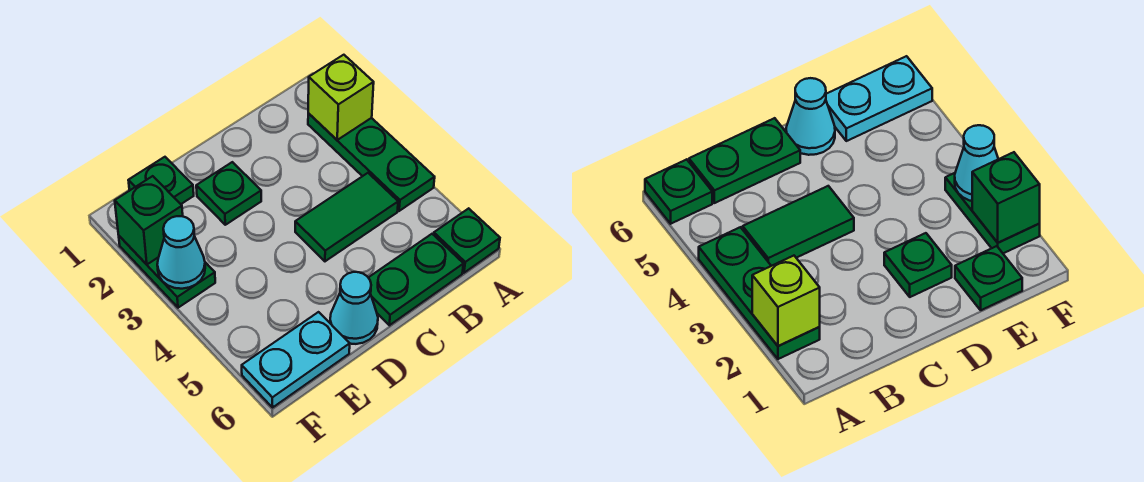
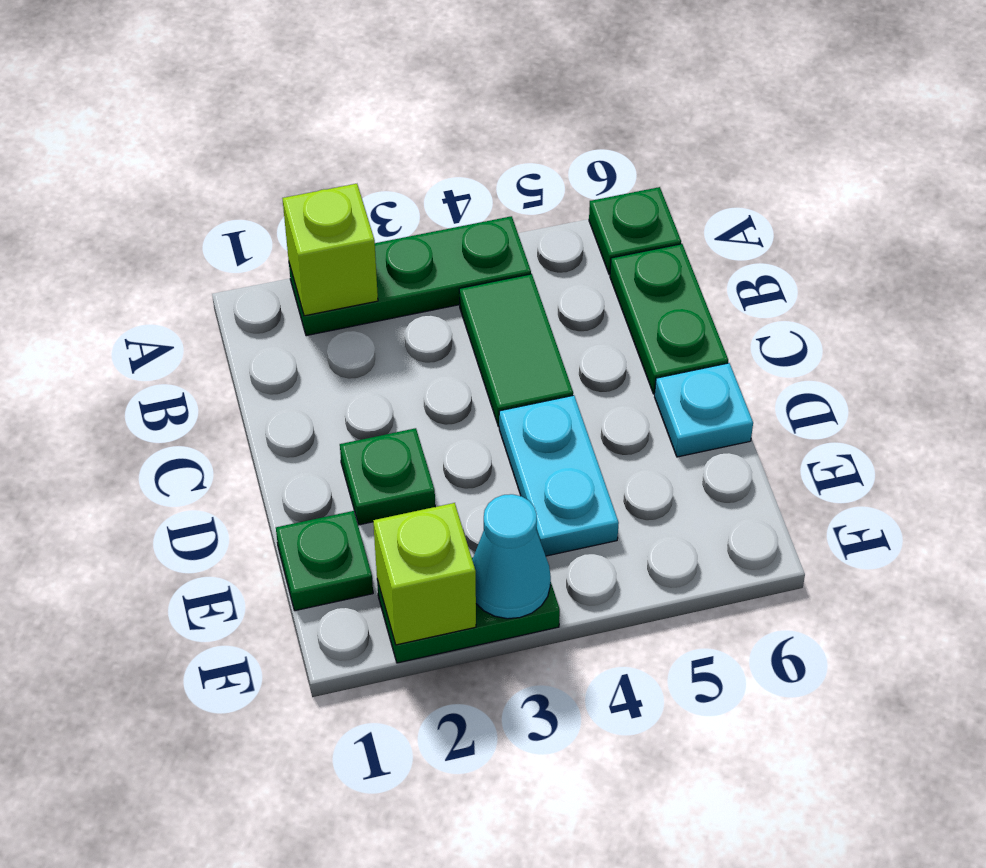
cyan 1x1 cone [330,272,378,344] -> cyan 1x1 plate [655,363,753,457]
cyan 1x2 plate [242,312,350,407] -> cyan 1x2 plate moved to [499,395,619,556]
green 1x1 brick [115,176,183,264] -> lime 1x1 brick [373,503,476,645]

